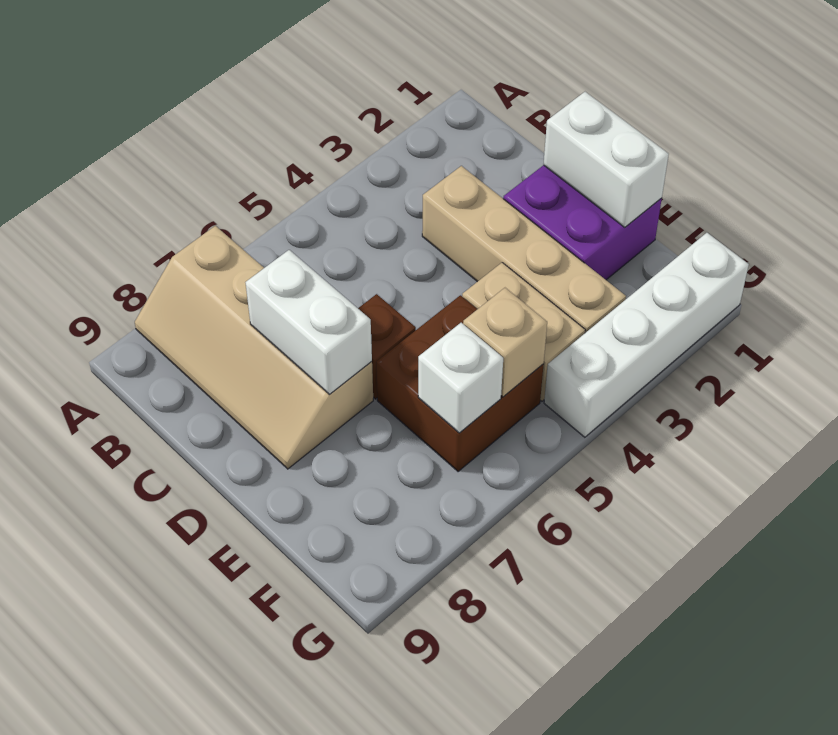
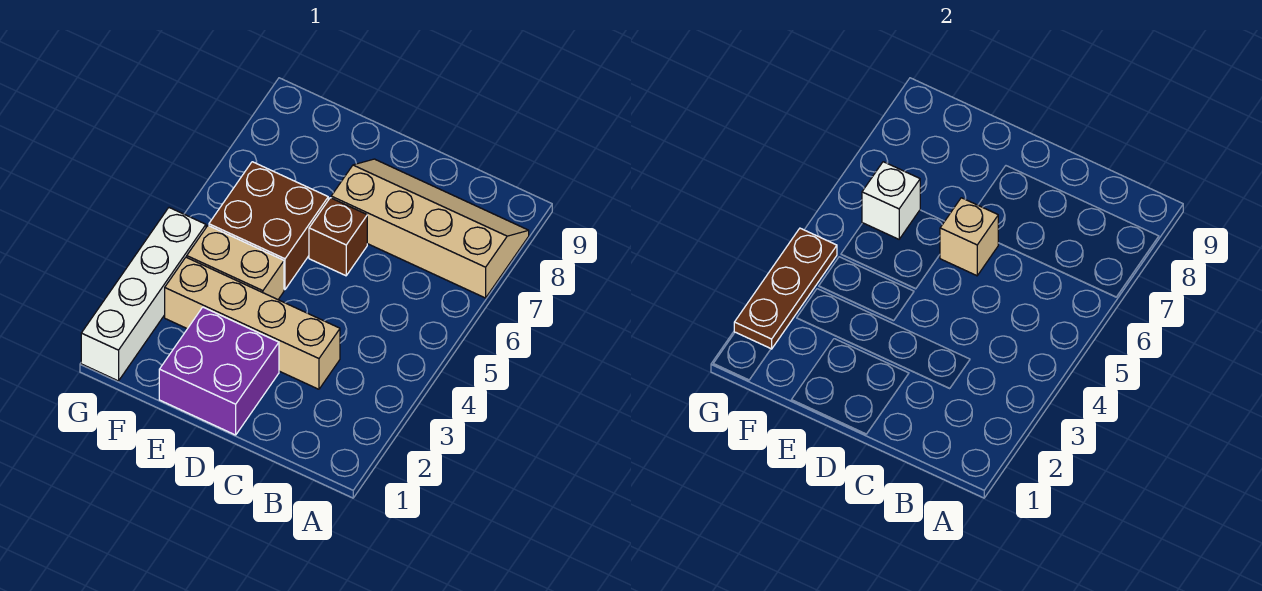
white 1x2 brick [245,250,372,394] -> none
white 1x2 brick [543,92,669,227] -> none
tan 1x1 brick [463,288,547,397] -> tan 1x1 brick moved to [940,198,998,276]
none -> brown 1x3 plate [734,228,837,349]

